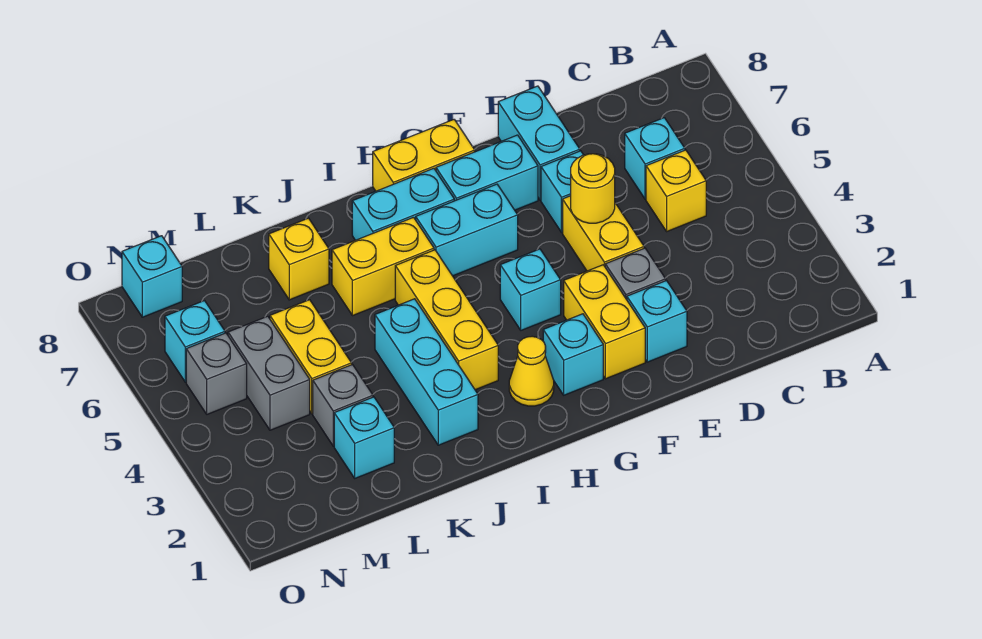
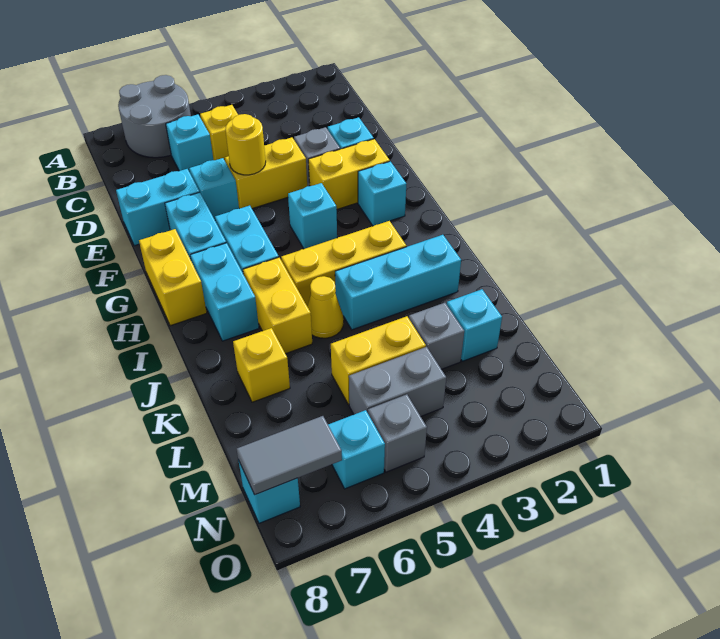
none -> grey 2x2 round brick [118,75,191,158]
yellow 1x1 cone [509,336,554,406] -> yellow 1x1 cone moved to [307,276,344,338]
none -> grey 1x2 tile [237,416,342,495]

